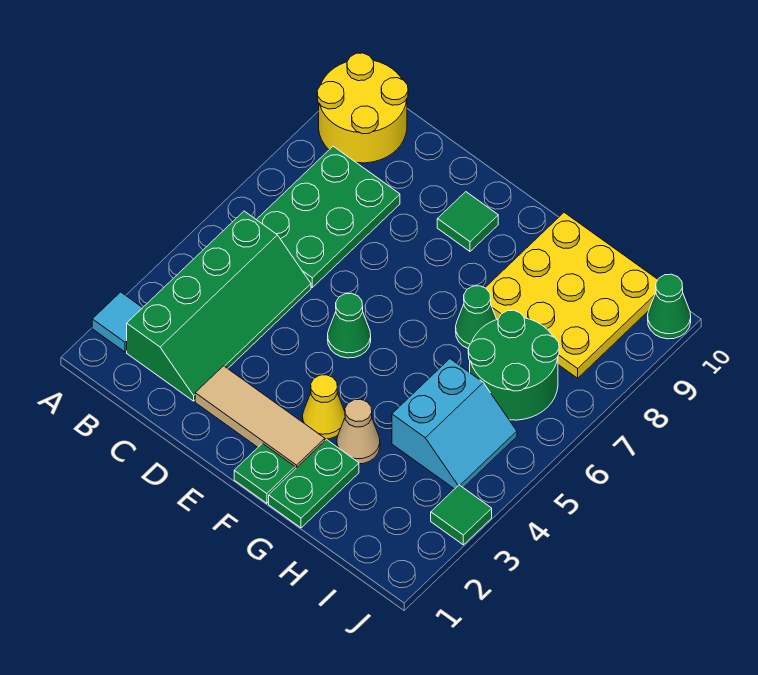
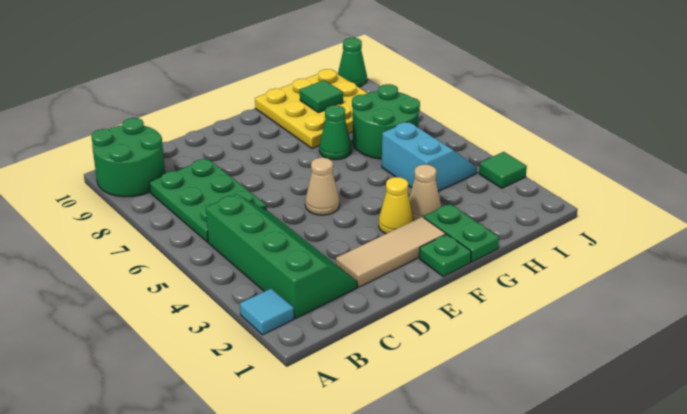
yellow 2x2 round brick [317,53,408,163] -> green 2x2 round brick [91,118,165,197]
green 1x1 cone [328,293,371,358] -> tan 1x1 cone [305,158,340,215]
green 1x1 tile [437,192,498,251] -> green 1x1 tile moved to [300,80,343,113]

